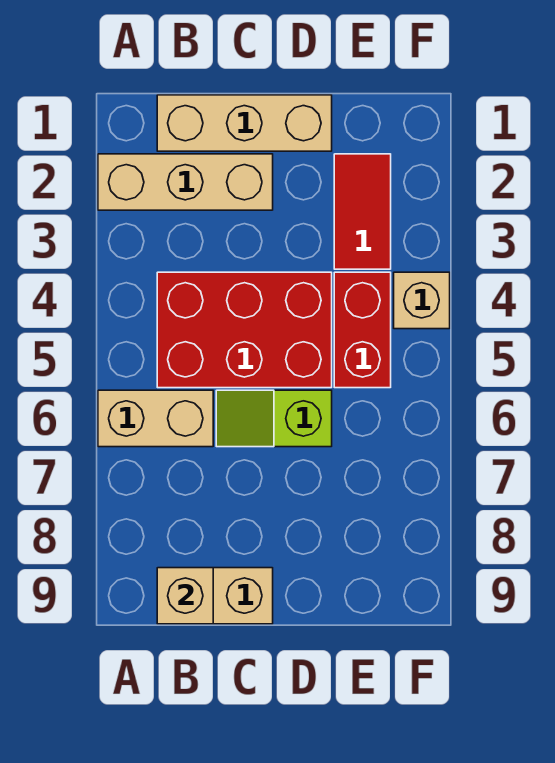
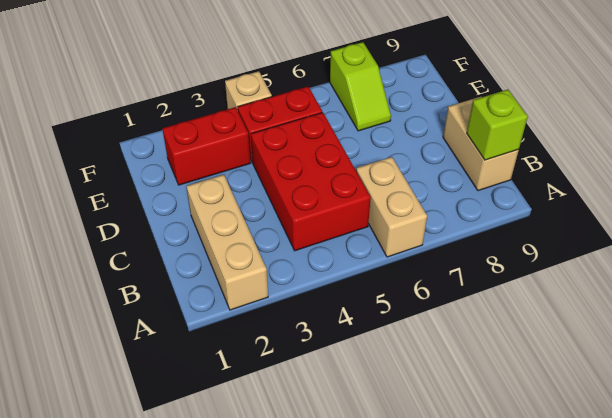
tan 1x3 brick [157,95,332,151] -> none
tan 1x1 brick [157,568,213,624] -> lime 1x1 brick [467,90,528,160]
lime 1x2 slope [216,390,332,447] -> lime 1x2 slope moved to [330,42,391,131]
red 1x2 tile [334,154,391,269] -> red 1x2 brick [162,107,251,185]

